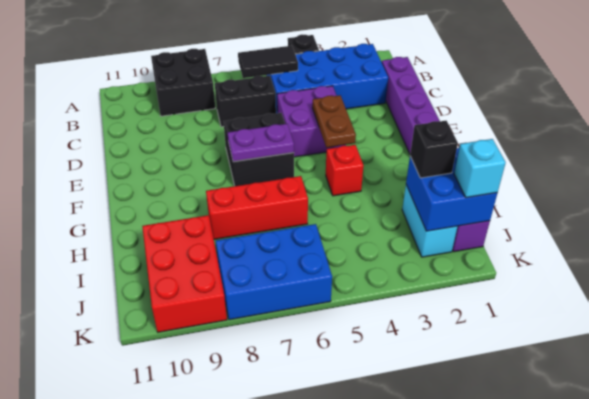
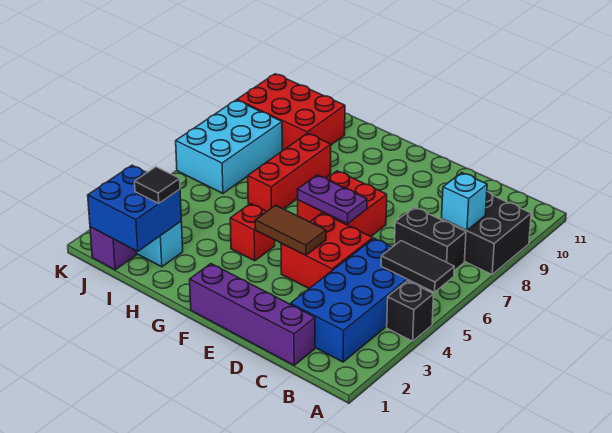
black 1x2 tile [238,46,298,78] -> black 1x2 tile turned to [381,241,454,292]
black 1x2 brick [215,76,276,127] -> black 1x2 brick turned to [395,207,466,271]
purple 2x2 brick [277,86,346,157] -> red 2x2 brick [281,213,373,288]
brown 1x2 plate [312,95,356,148] -> brown 1x2 tile [255,205,326,255]
black 2x2 brick [223,113,294,186] -> red 2x2 brick [298,171,387,236]
purple 1x2 plate [228,124,294,162] -> purple 1x2 plate turned to [298,175,367,224]
black 1x1 brick [410,121,458,178] -> black 1x1 tile [135,167,180,203]
cyan 1x1 brick [454,139,506,198] -> cyan 1x1 brick moved to [442,173,487,230]
blue 2x3 brick [216,224,332,320] -> cyan 2x3 brick [176,100,282,193]

